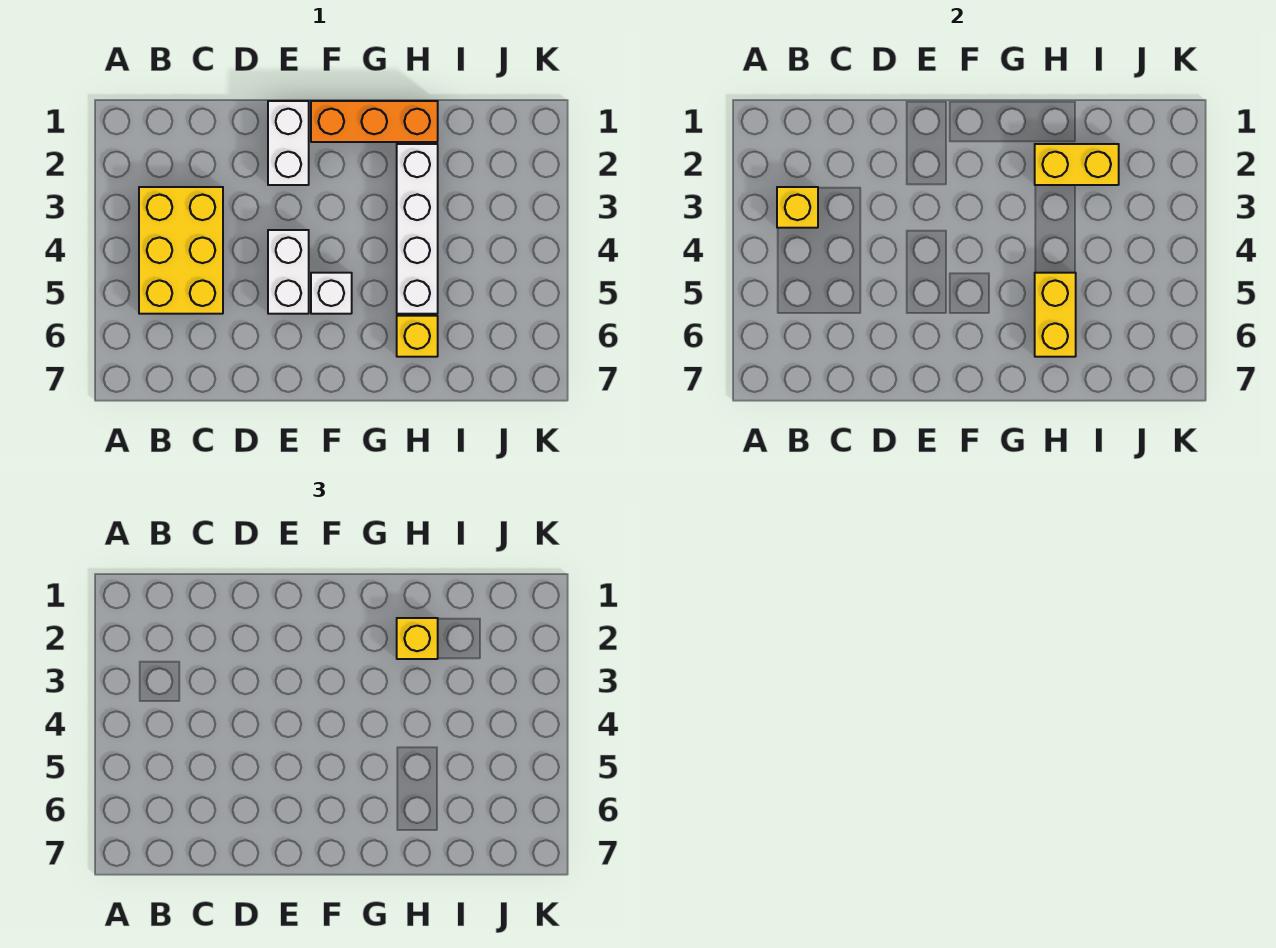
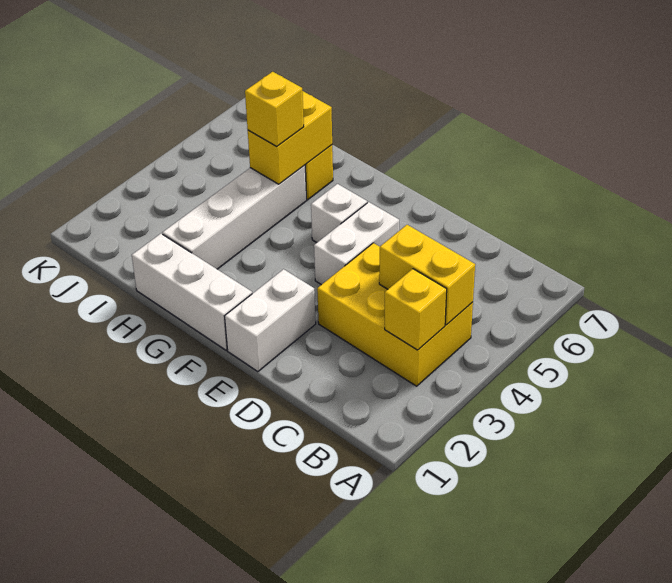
yellow 2x3 brick [139,187,223,314] -> yellow 2x3 brick turned to [317,243,473,386]
orange 1x3 brick [311,101,438,142] -> white 1x3 brick [132,234,252,350]
yellow 1x2 brick [1035,144,1119,185] -> yellow 1x2 brick moved to [379,225,475,325]
yellow 1x1 brick [397,618,438,659] -> yellow 1x1 brick moved to [245,72,304,147]

